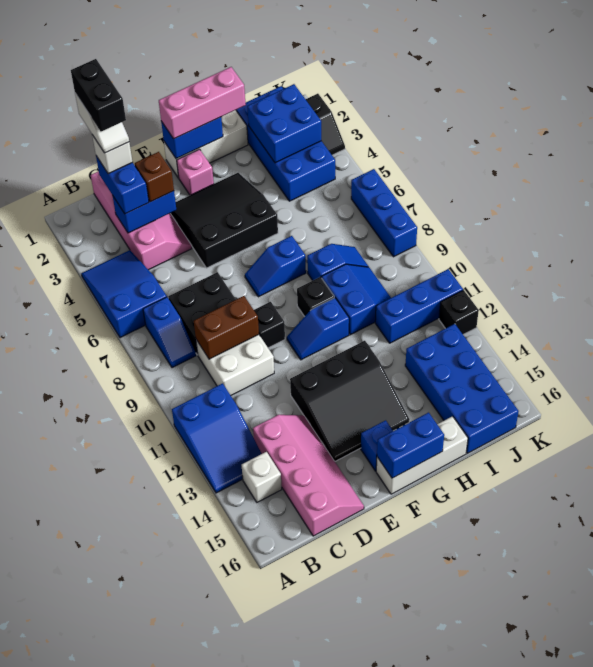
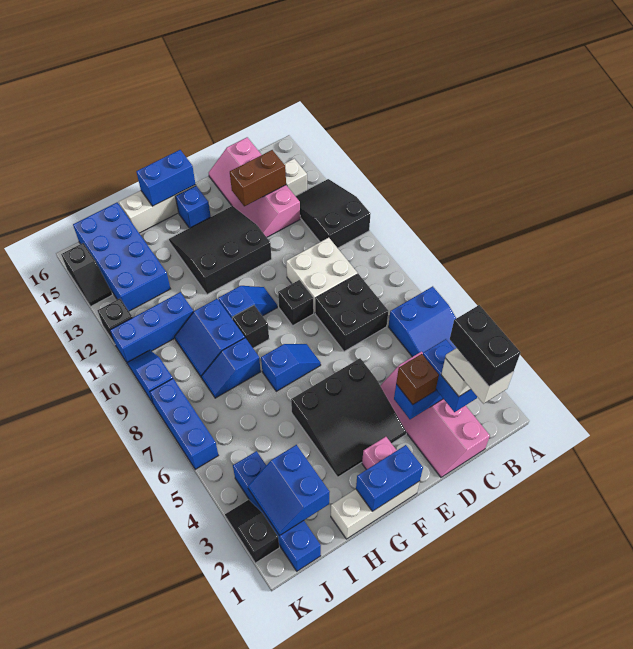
blue 2x3 slope [172,383,262,493] -> black 2x3 slope [296,179,370,248]
blue 1x2 slope [143,297,196,368] -> blue 1x2 slope moved to [127,350,173,405]
brown 1x2 brick [194,296,259,359] -> brown 1x2 brick moved to [230,150,286,206]
pink 1x3 brick [159,67,246,139] -> none
blue 2x4 brick [236,86,335,201] -> blue 1x4 brick [233,451,321,571]
blue 2x2 brick [247,84,321,163] -> blue 2x2 slope [248,445,329,536]
none -> black 1x2 slope [61,243,112,306]

